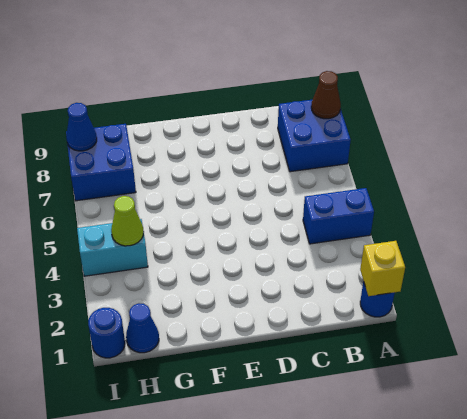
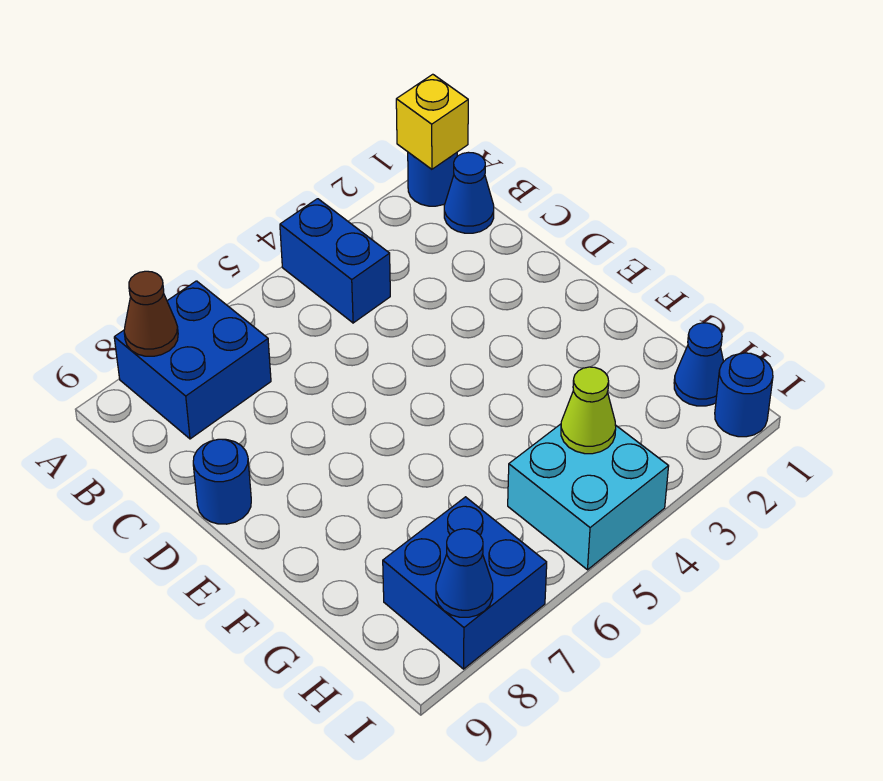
none -> blue 1x1 cone [444,152,494,233]
none -> blue 1x1 round brick [193,439,251,524]
cyan 1x2 brick [77,219,148,276] -> cyan 2x2 brick [508,424,669,570]

